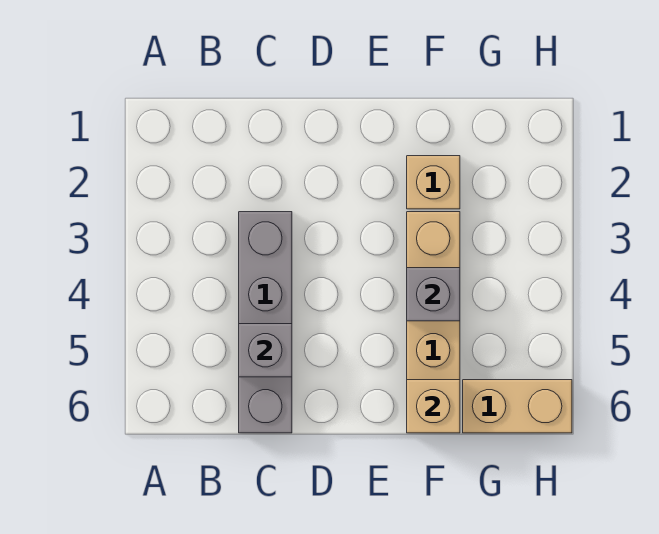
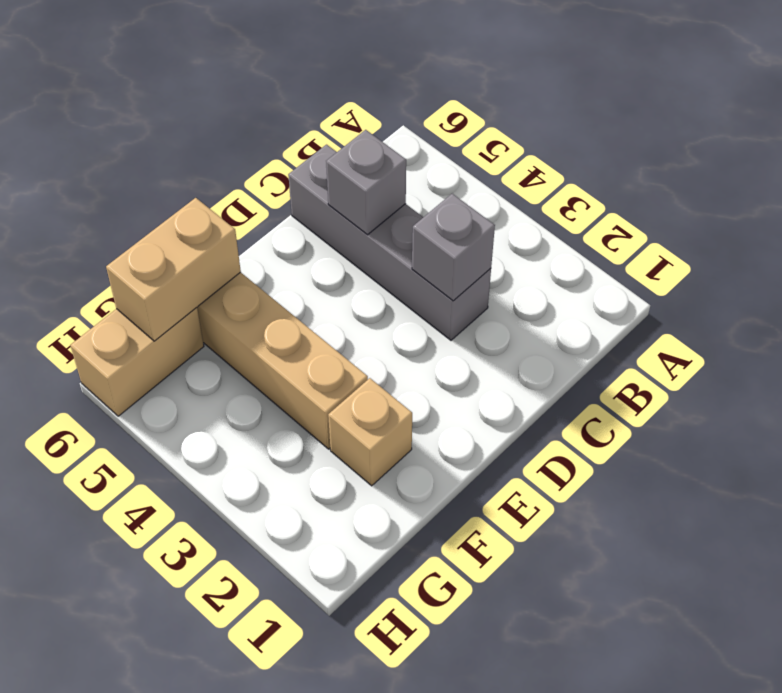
grey 1x1 brick [407,268,460,321] -> grey 1x1 brick moved to [412,194,495,301]
tan 1x1 brick [407,380,460,433] -> tan 1x2 brick [106,198,241,341]

